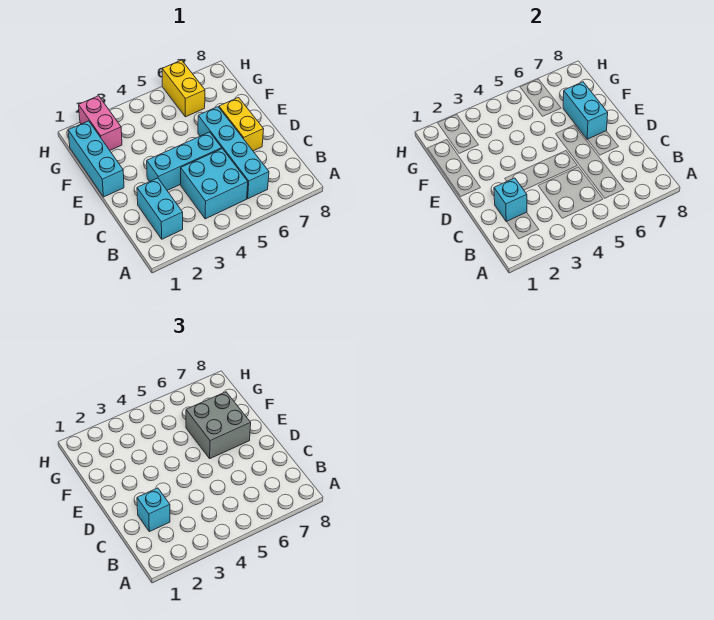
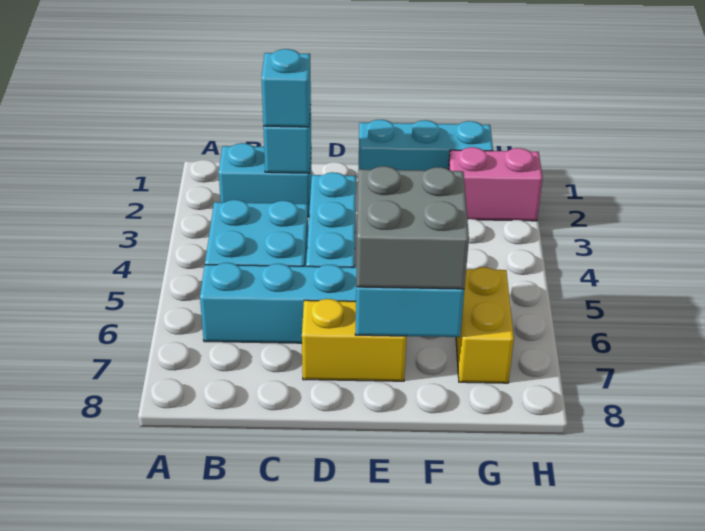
yellow 1x2 brick [162,60,205,117] -> yellow 1x2 brick turned to [456,267,514,383]

